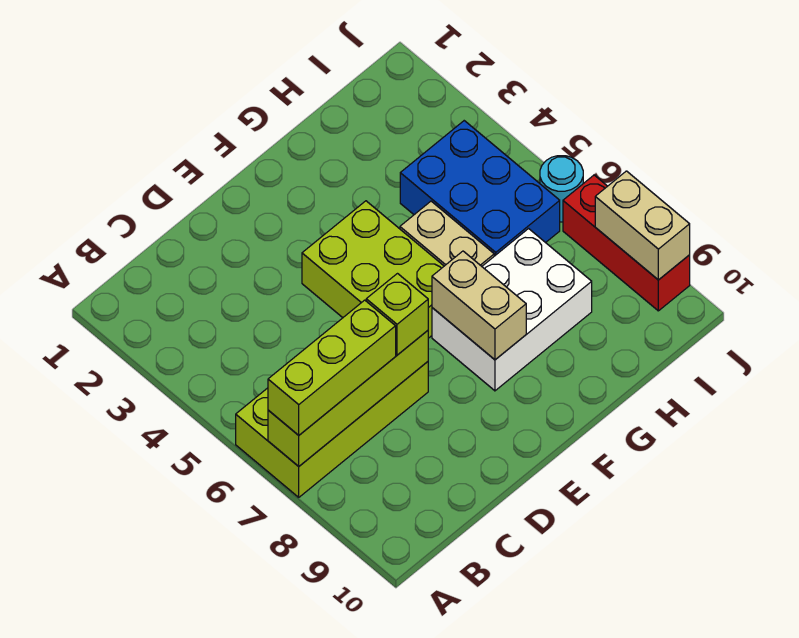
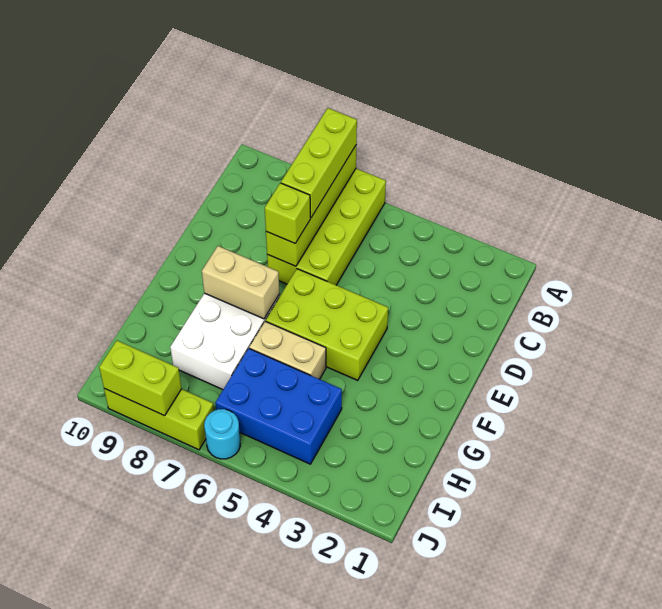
red 1x3 brick [563,175,690,311] -> lime 1x3 brick [104,389,214,450]
tan 1x2 brick [595,171,690,280] -> lime 1x2 brick [99,341,182,416]

